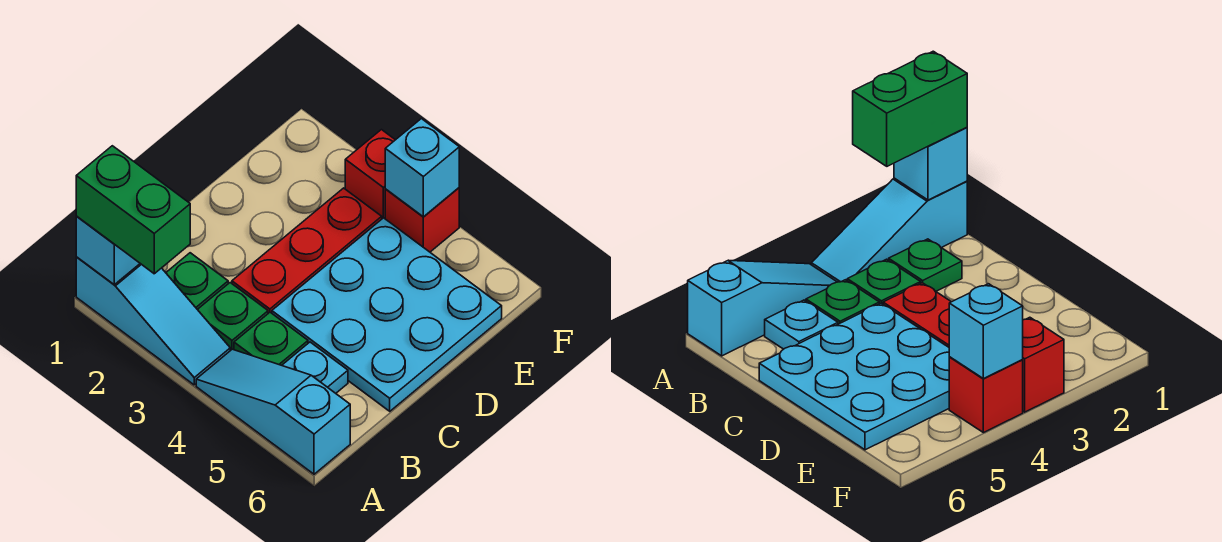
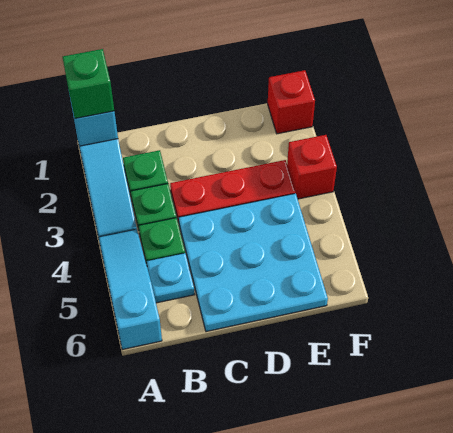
green 1x2 brick [76,146,190,274] -> green 1x1 brick [63,49,114,118]
red 1x1 brick [385,188,459,252] -> red 1x1 brick moved to [268,70,315,134]
cyan 1x1 brick [385,119,459,217] -> none

